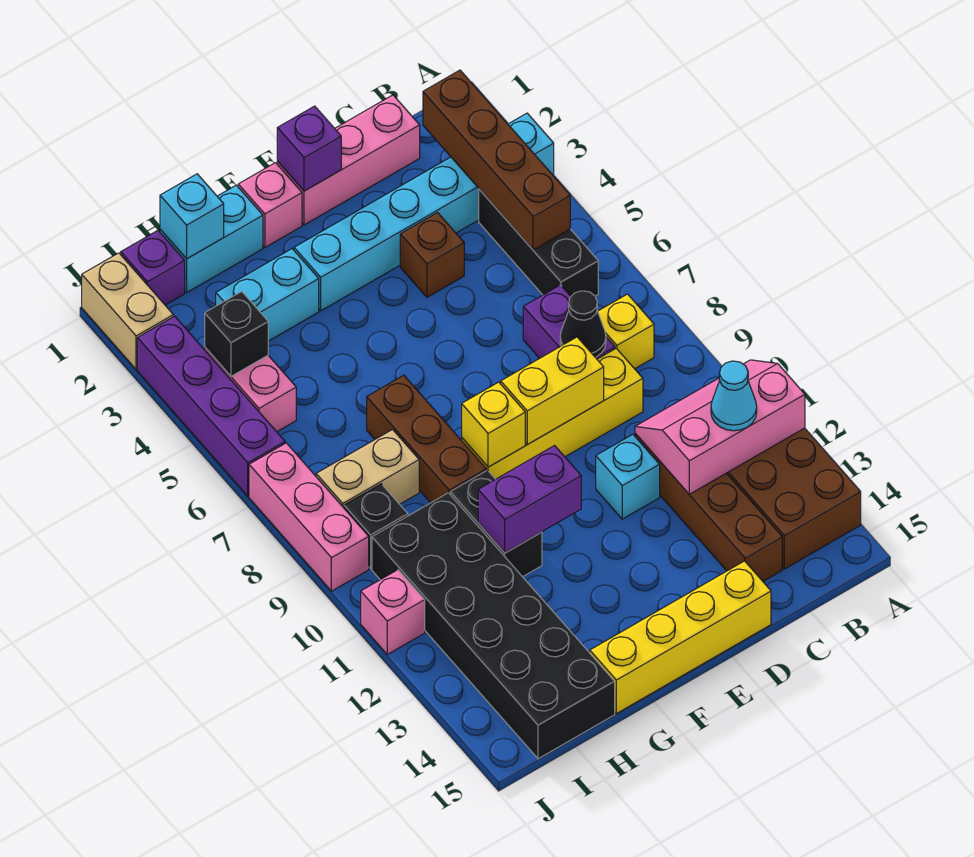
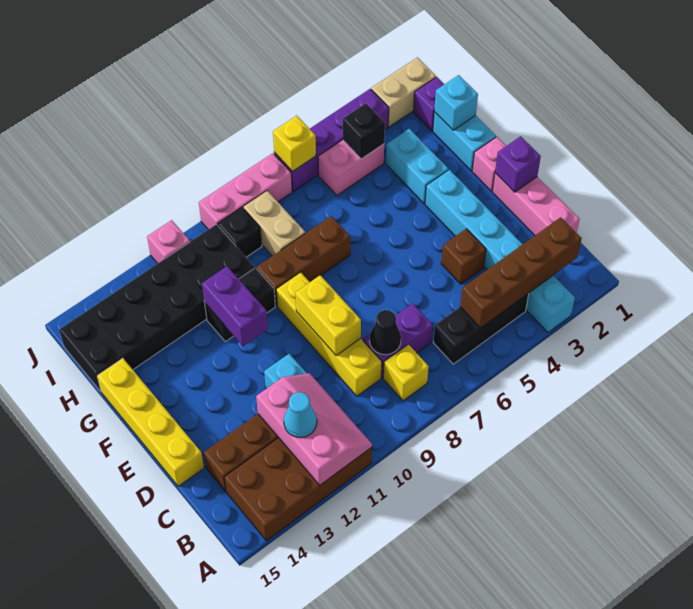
yellow 1x1 brick [462,382,525,467] -> yellow 1x1 brick moved to [273,116,316,172]

